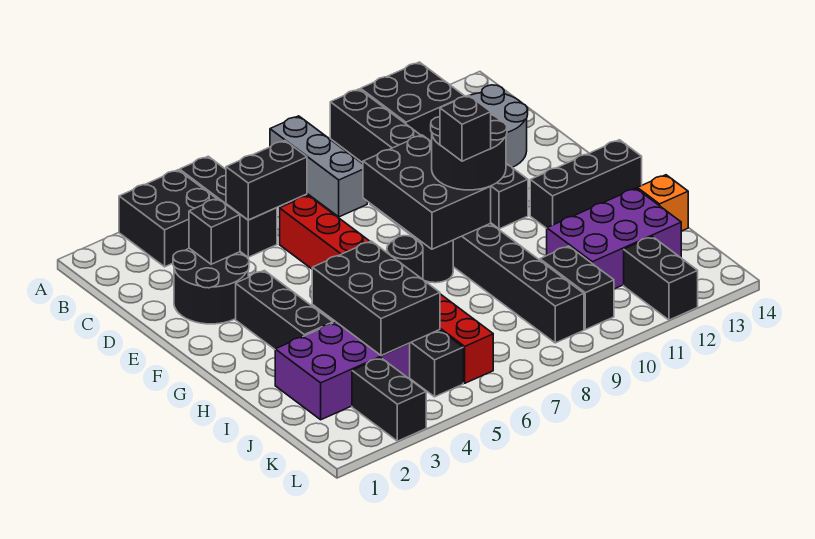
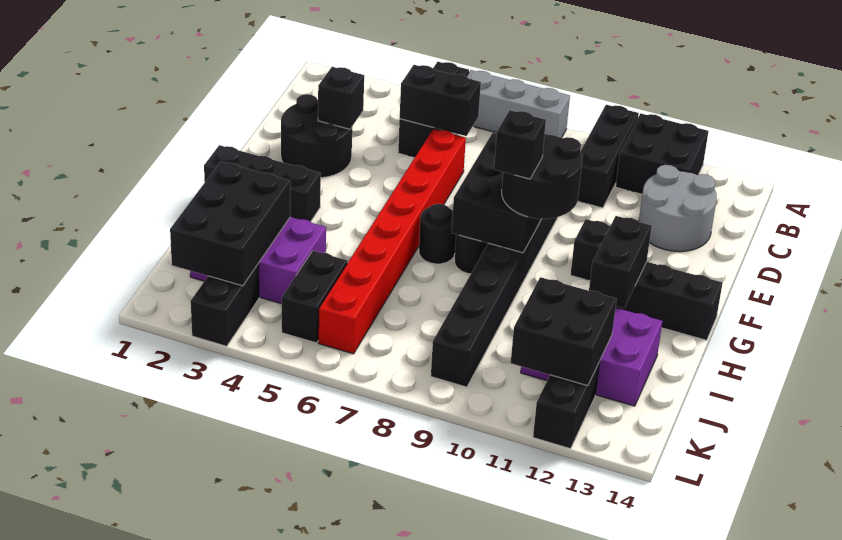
black 2x2 brick [119,170,216,267] -> black 2x2 brick moved to [511,277,617,386]
grey 1x3 brick [270,116,367,217] -> grey 1x3 brick turned to [467,70,570,138]
black 1x3 brick [236,270,333,349] -> black 1x3 brick turned to [204,145,321,222]
black 2x3 brick [312,241,440,356] -> black 2x3 brick moved to [170,162,290,286]
orange 1x1 brick [637,175,688,231] -> none
black 1x2 brick [540,246,614,330] -> black 1x2 brick moved to [589,216,652,308]

